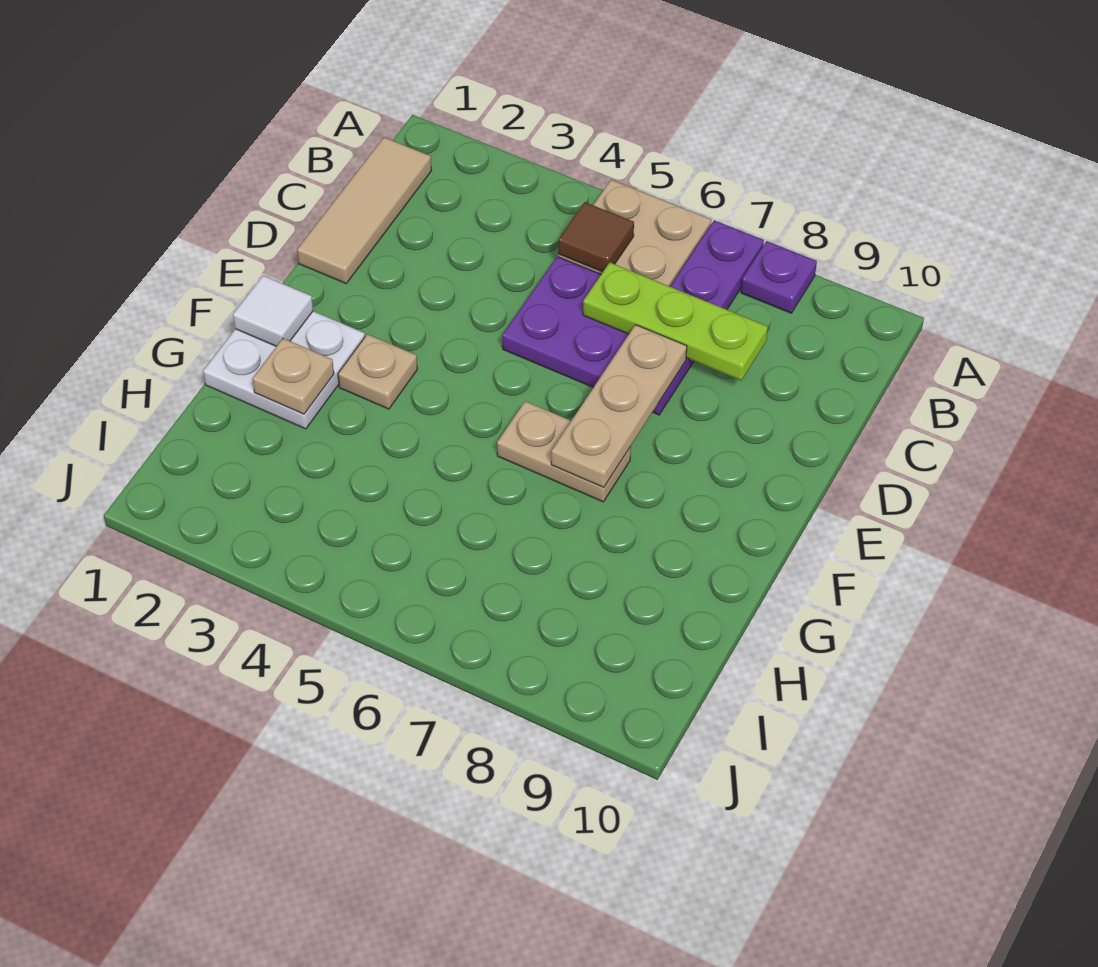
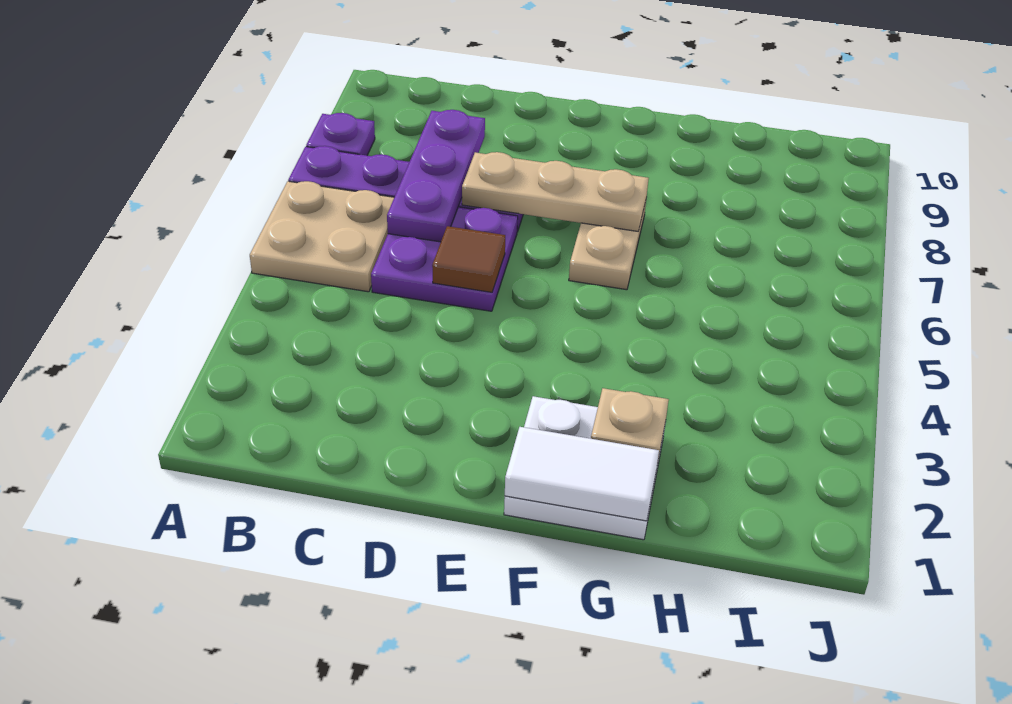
tan 1x3 tile [297,137,431,283] -> none
brown 1x1 tile [558,202,634,272] -> brown 1x1 tile moved to [432,226,505,292]
lime 1x3 plate [583,263,768,381] -> purple 1x3 plate [387,110,485,242]
white 1x1 tile [233,276,313,346] -> white 1x2 tile [505,427,659,521]
tan 1x1 plate [338,334,417,409] -> none

